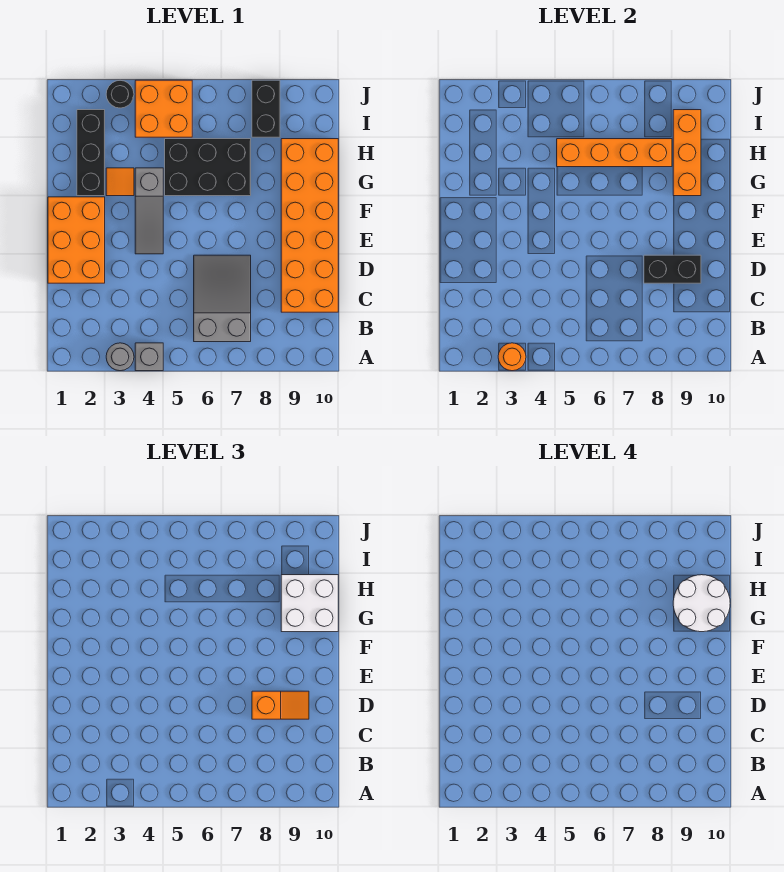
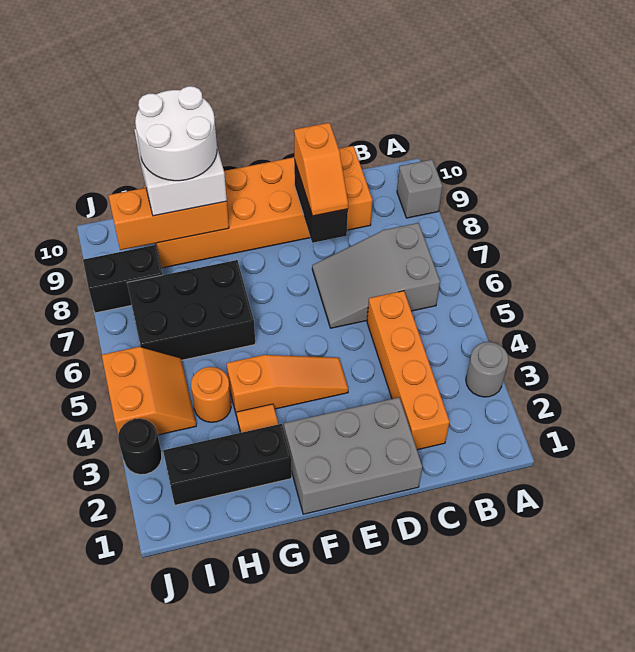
orange 1x1 round brick [498,343,526,371] -> orange 1x1 round brick moved to [191,367,231,422]
grey 1x1 brick [135,343,163,371] -> grey 1x1 brick moved to [397,160,442,218]
orange 2x3 brick [48,197,105,283] -> grey 2x3 brick [284,397,422,514]
orange 1x2 slope [252,691,309,719] -> orange 1x2 slope turned to [294,123,348,216]
grey 1x3 slope [135,168,163,254] -> orange 1x3 slope [226,355,348,416]
black 2x3 brick [165,139,251,196] -> black 2x3 brick turned to [127,260,255,360]
orange 1x4 brick [557,139,672,167] -> orange 1x4 brick moved to [367,291,450,450]
orange 2x2 brick [135,80,192,137] -> orange 2x2 slope [102,347,196,435]

